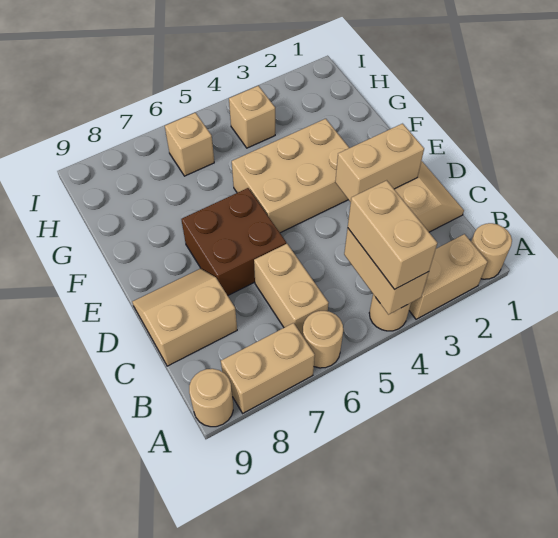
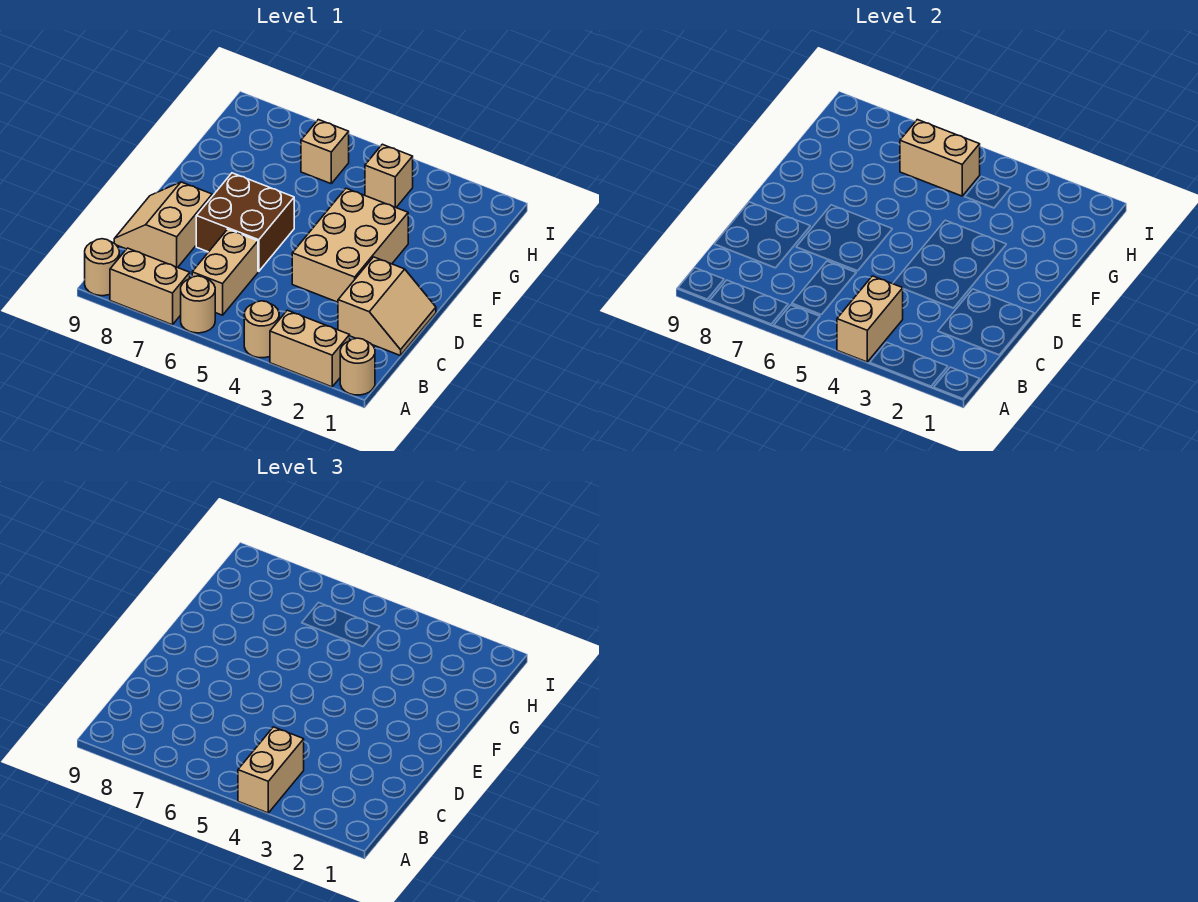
tan 2x2 slope [132,269,237,366] -> tan 2x2 slope turned to [114,182,212,268]
tan 1x2 brick [335,124,424,202] -> tan 1x2 brick moved to [900,120,980,196]
tan 2x3 brick [232,119,349,233] -> tan 2x3 brick turned to [292,188,408,302]

